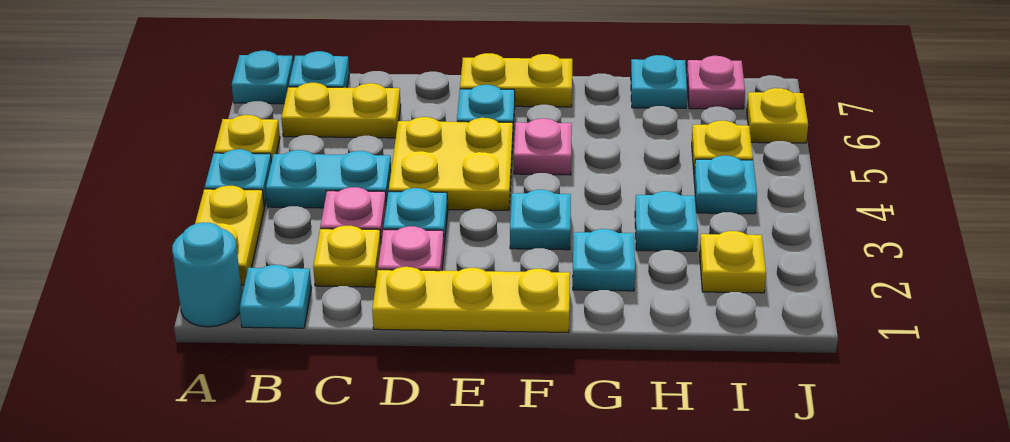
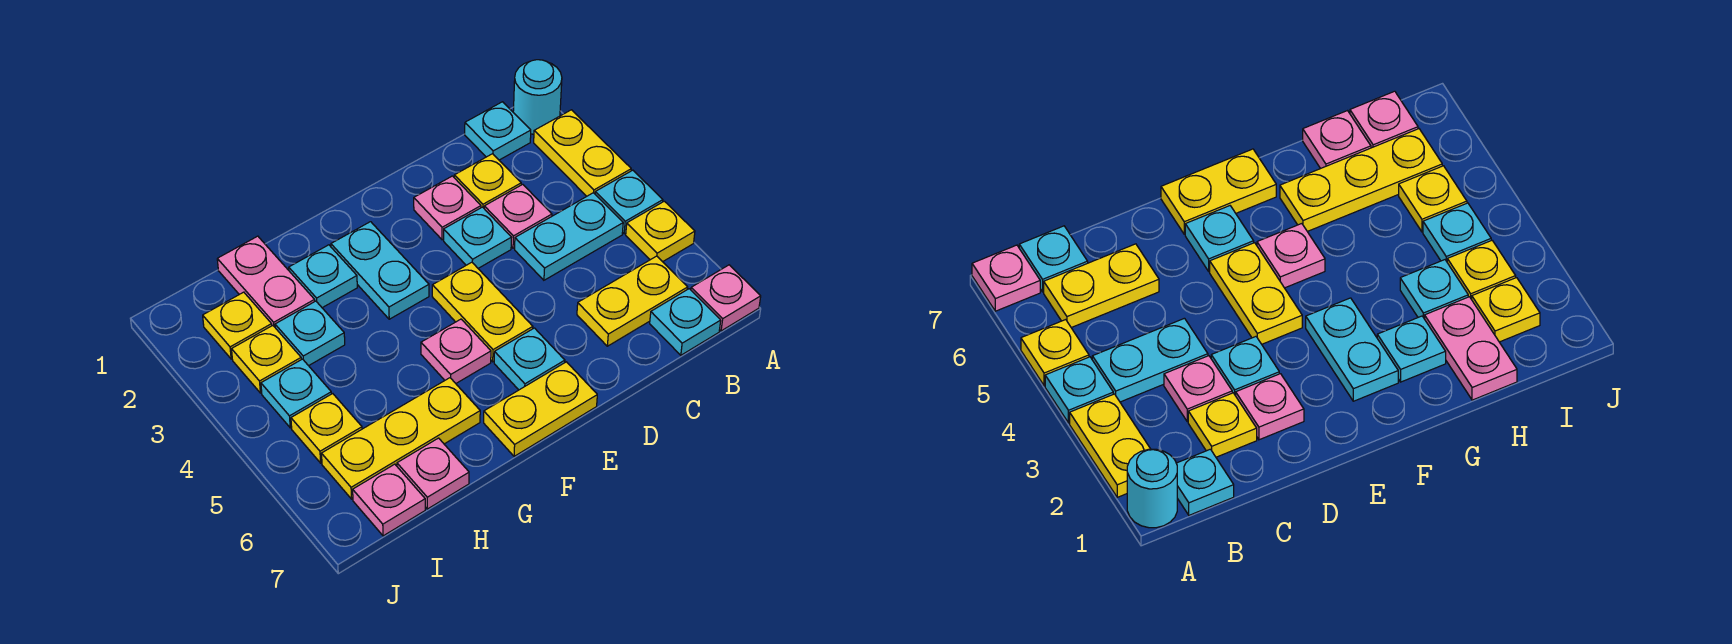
cyan 1x1 plate [232,51,293,104] -> pink 1x1 plate [691,265,761,331]
yellow 1x3 plate [372,267,570,332] -> yellow 1x3 plate moved to [322,378,480,499]
yellow 2x2 plate [389,117,513,210] -> yellow 1x2 plate [432,262,533,362]
cyan 1x1 plate [510,190,571,250] -> cyan 1x2 plate [331,222,429,319]
none -> pink 1x2 plate [217,236,315,327]
cyan 1x1 plate [631,55,687,108] -> pink 1x1 plate [397,438,469,509]
yellow 1x1 plate [747,88,808,143] -> yellow 1x1 plate moved to [232,325,301,393]

